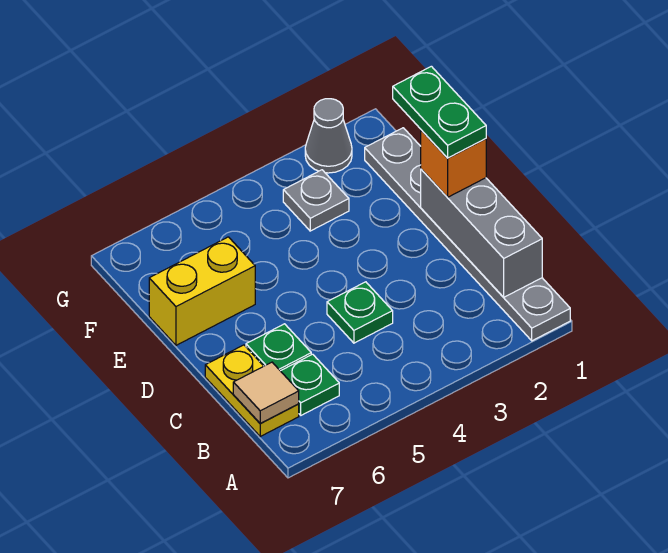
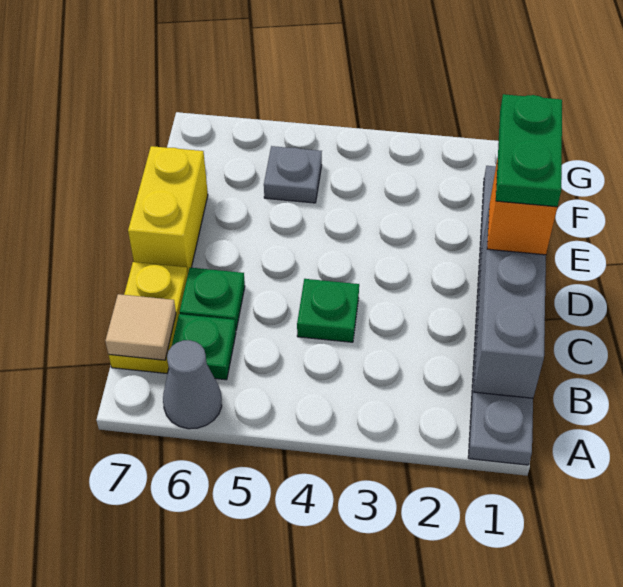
yellow 1x2 brick [149,237,255,345] -> yellow 1x2 brick turned to [128,146,208,273]
grey 1x1 plate [283,170,349,231] -> grey 1x1 plate moved to [264,146,322,203]
grey 1x1 cone [305,99,352,173] -> grey 1x1 cone moved to [163,340,222,429]

